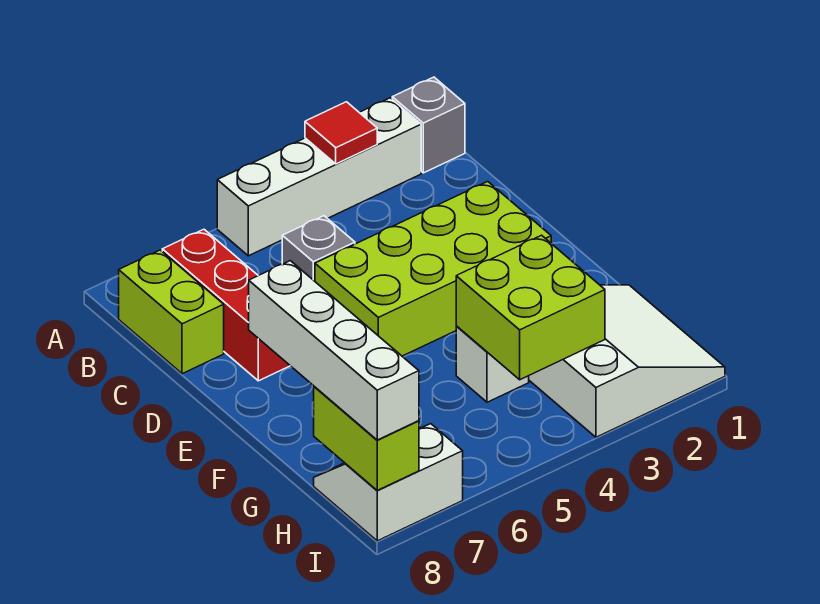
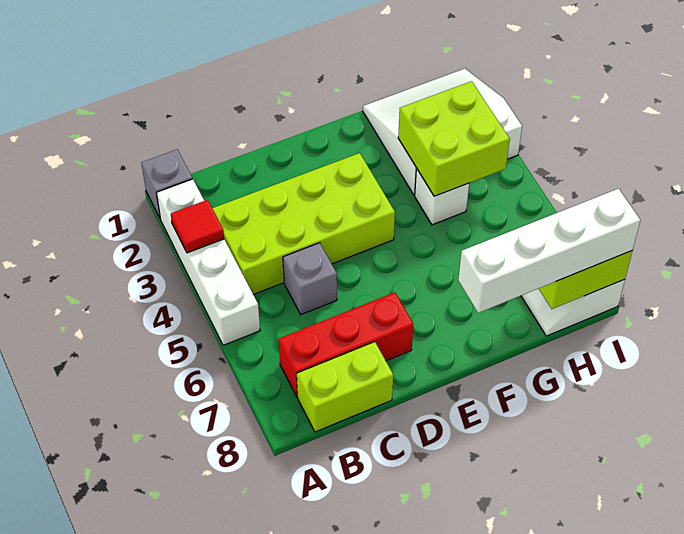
lime 2x4 brick [315,181,551,356] -> lime 2x4 brick turned to [212,153,395,295]

